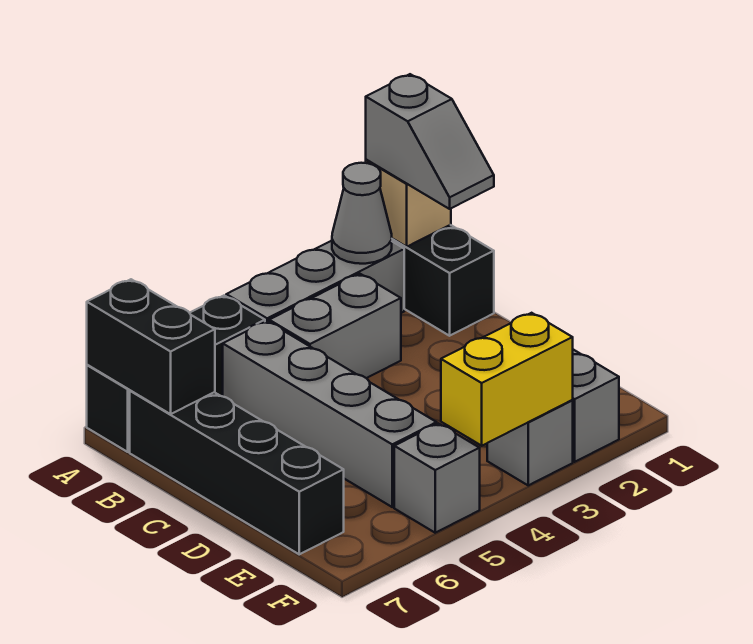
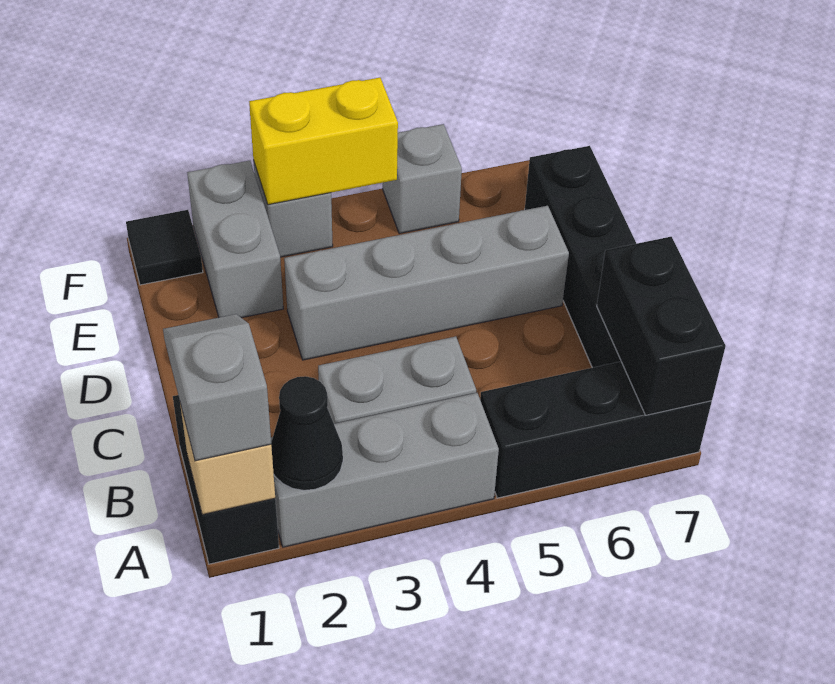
grey 1x1 cone [332,163,392,264] -> black 1x1 cone [271,376,343,490]
grey 1x4 brick [223,321,437,507] -> grey 1x4 brick turned to [284,206,569,360]
none -> black 1x1 tile [126,210,203,285]

